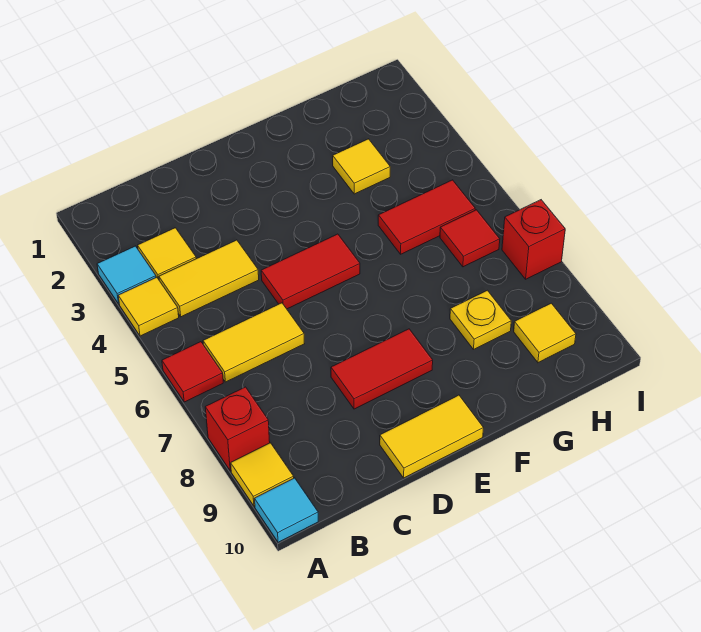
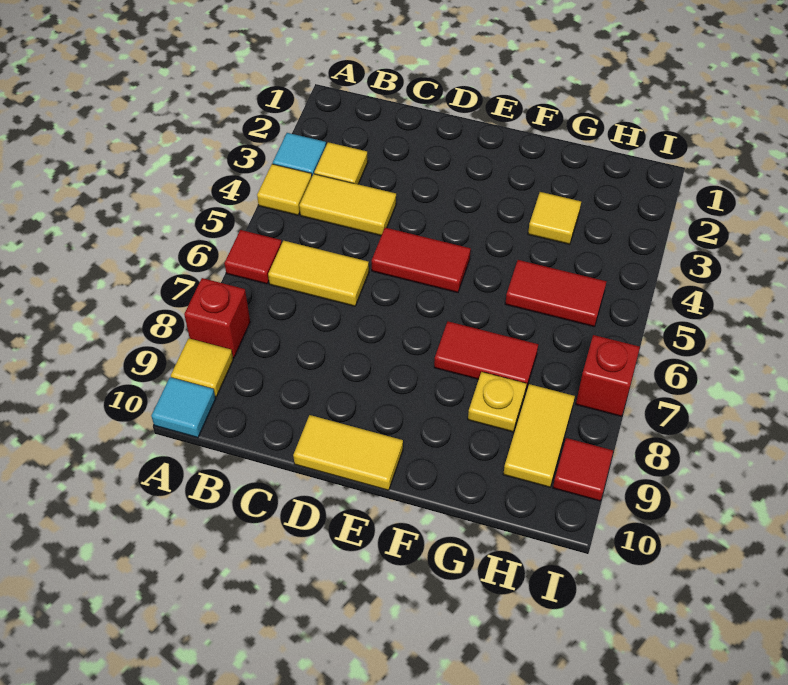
red 1x2 tile [331,329,433,409] -> red 1x2 tile moved to [434,321,538,389]
red 1x1 tile [440,210,500,267] -> red 1x1 tile moved to [553,438,613,501]
yellow 1x1 tile [514,303,576,363] -> yellow 1x2 tile [503,384,575,487]

